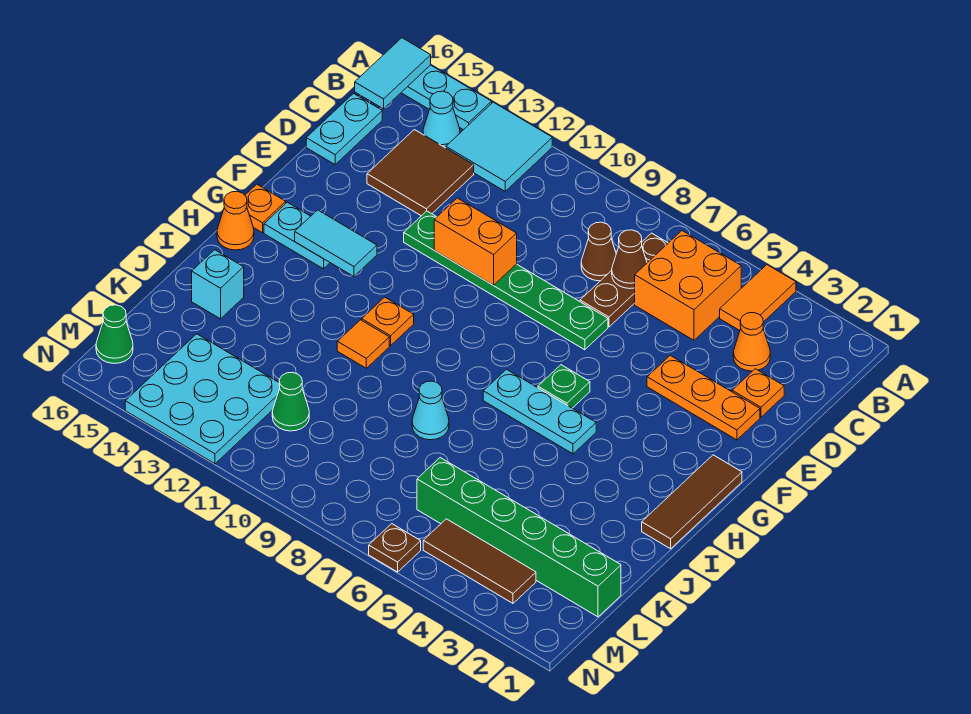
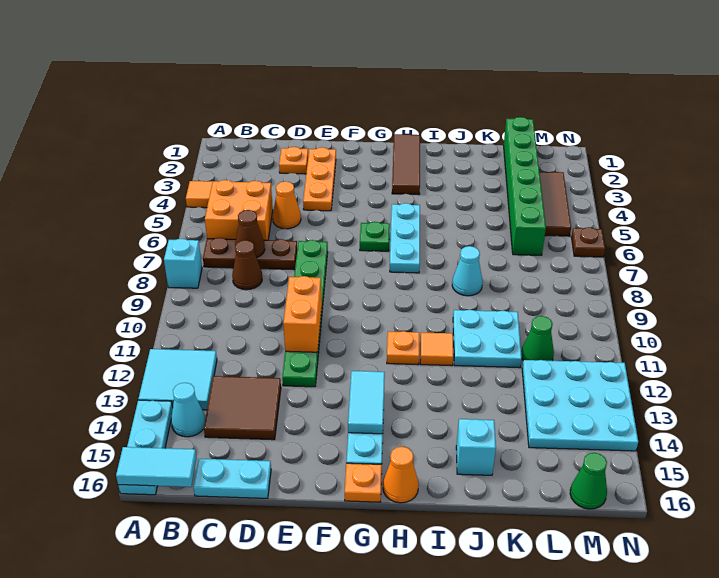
none -> cyan 1x1 brick [164,239,202,288]
orange 1x1 cone [733,313,770,371] -> orange 1x1 cone moved to [273,181,301,229]
brown 1x3 tile [642,455,742,549] -> brown 1x3 tile turned to [392,134,420,195]
none -> cyan 2x2 plate [453,310,522,368]

